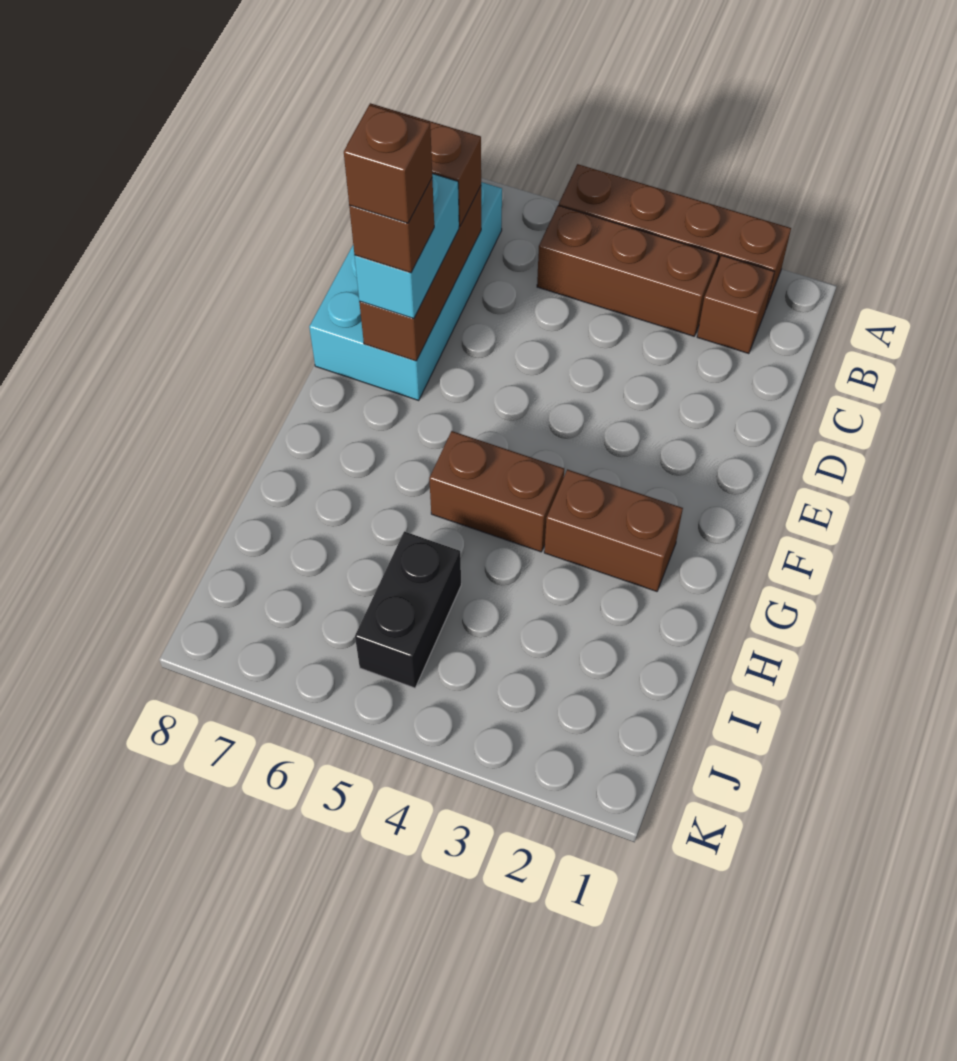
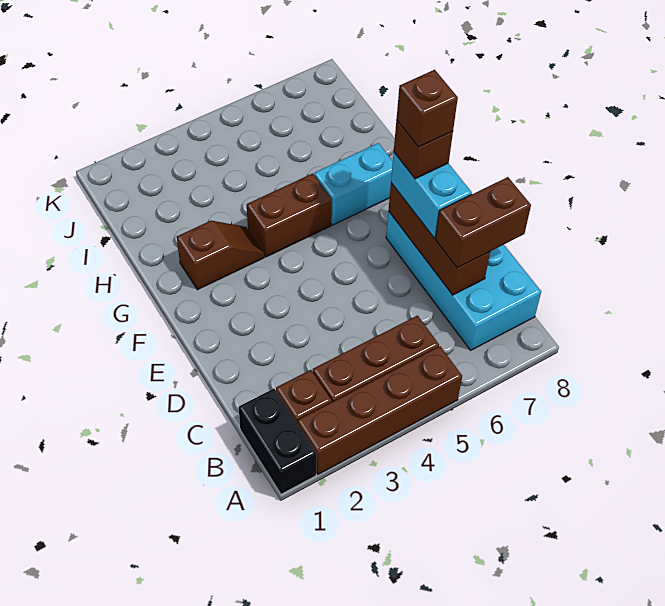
brown 1x2 brick [544,469,683,591] -> brown 1x2 slope [177,221,264,290]
none -> cyan 1x2 brick [314,143,393,225]
black 1x2 brick [355,531,461,688] -> black 1x2 brick moved to [239,389,317,494]

